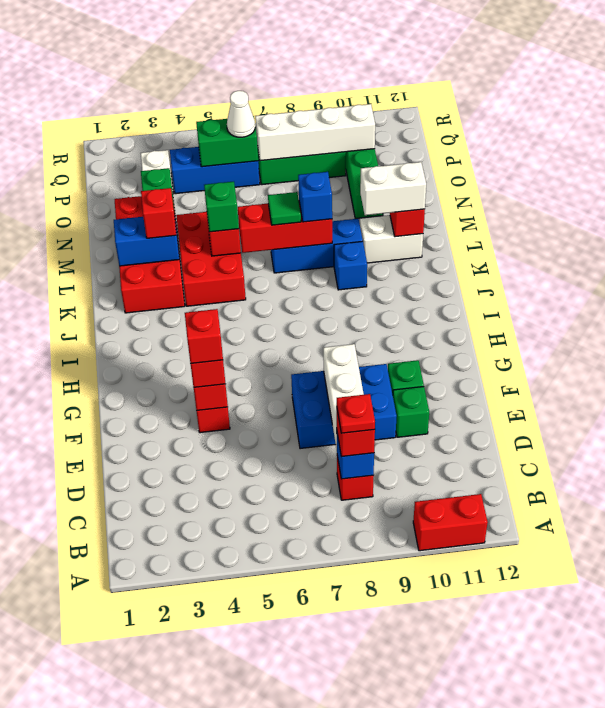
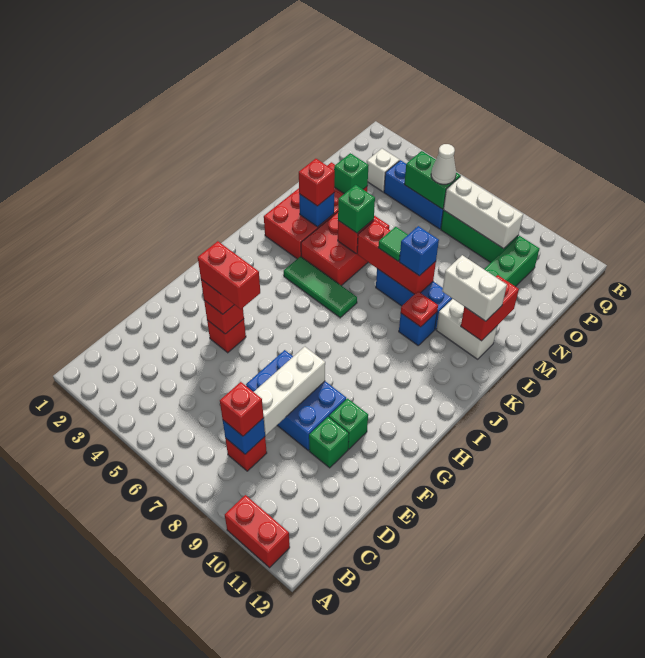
red 1x1 plate [337,394,375,433] -> red 1x1 plate moved to [401,292,438,327]
red 1x1 brick [185,309,223,364] -> red 1x2 brick [198,241,260,309]
none -> green 1x3 tile [284,256,357,318]
blue 1x2 brick [114,217,179,266] -> blue 1x1 brick [299,193,334,227]
white 1x4 brick [255,104,375,161] -> white 1x3 brick [443,176,523,249]

